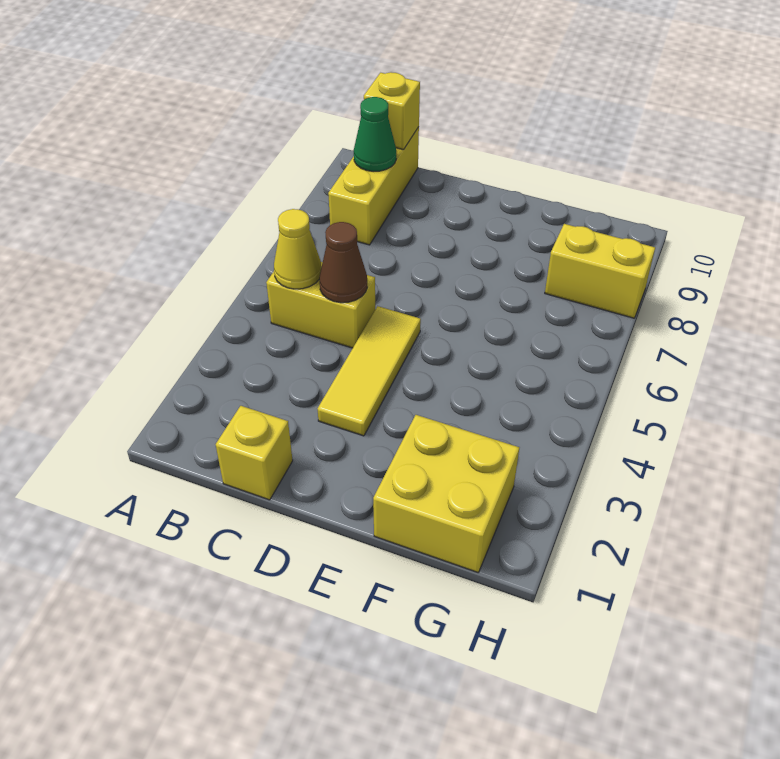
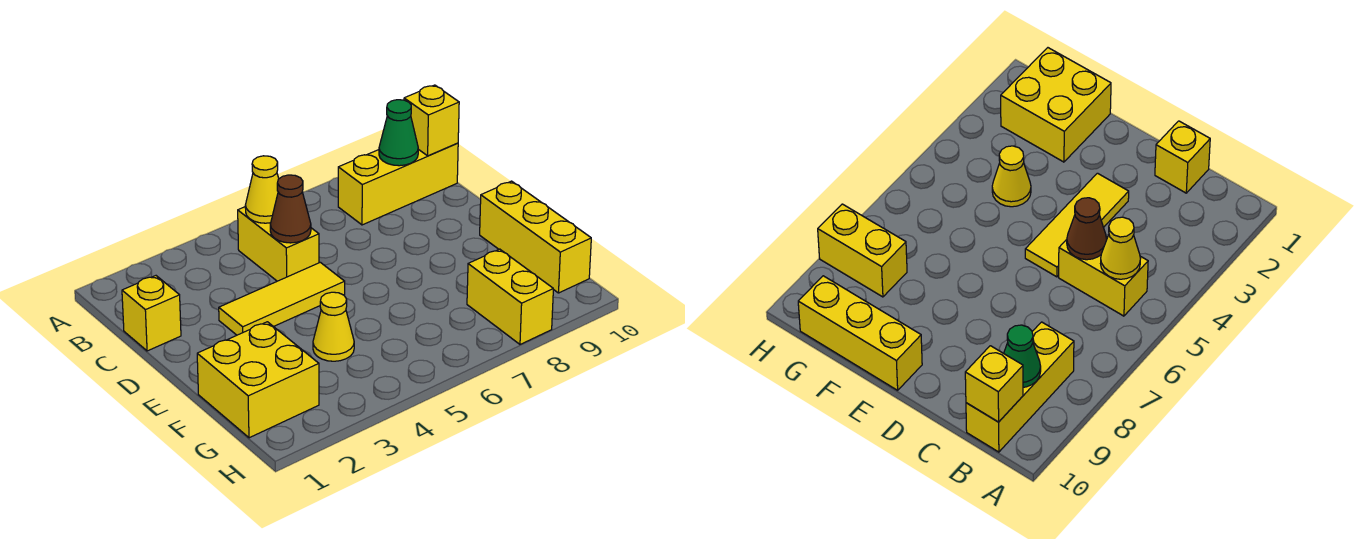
none -> yellow 1x3 brick [480,181,591,293]
none -> yellow 1x1 cone [313,292,354,361]

